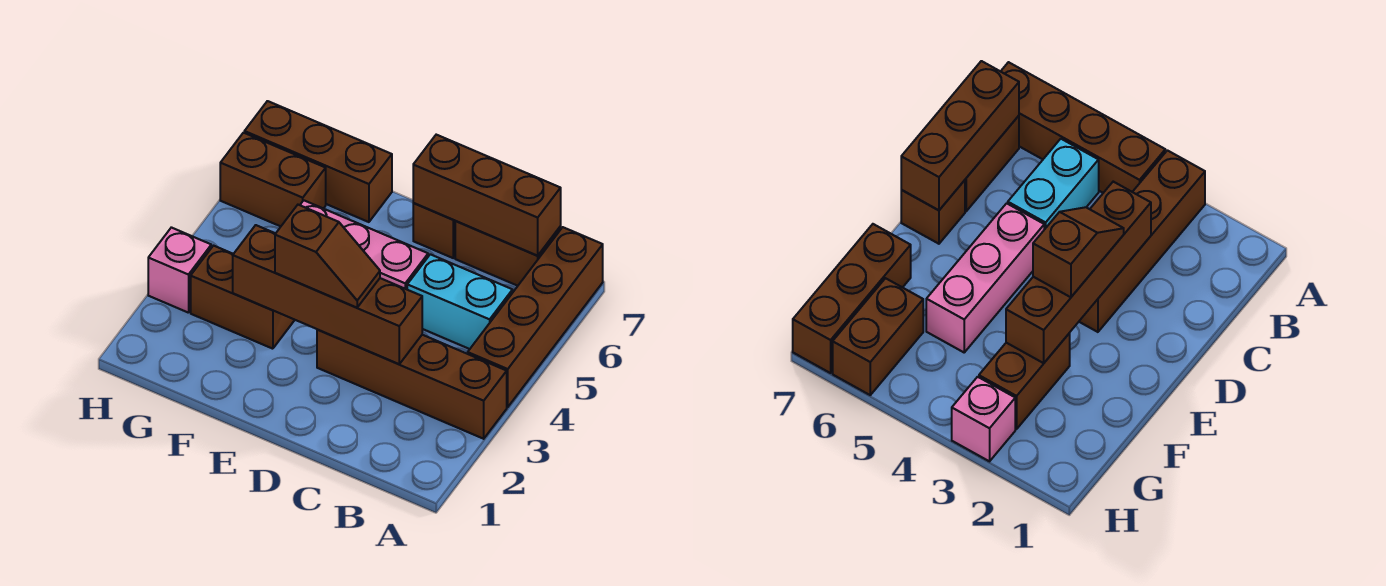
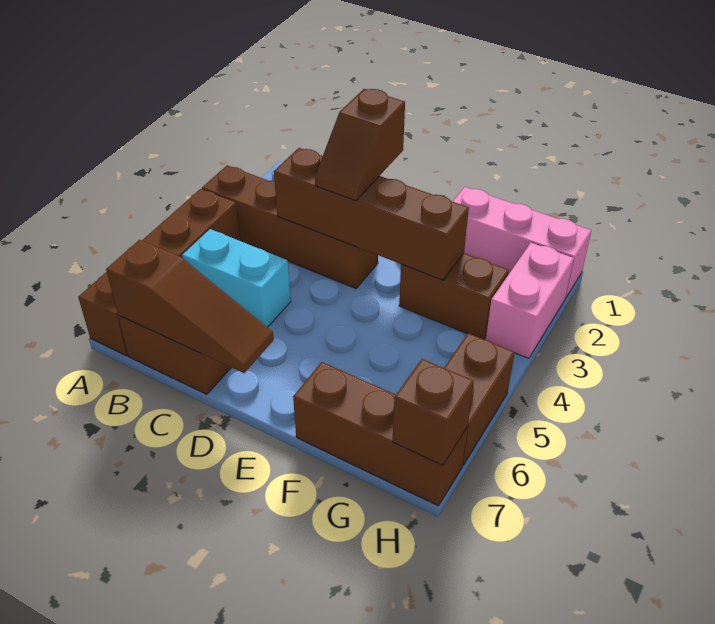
brown 1x3 brick [413,135,561,256] -> brown 1x3 slope [106,240,274,373]
brown 1x2 slope [275,205,380,308] -> brown 1x2 slope turned to [315,89,405,201]
pink 1x3 brick [300,200,428,289] -> pink 1x3 brick moved to [453,187,591,297]
brown 1x1 brick [413,203,455,258] -> brown 1x1 brick moved to [392,359,474,465]
brown 1x2 brick [220,133,326,226] -> brown 1x2 brick turned to [444,333,515,465]
pink 1x1 brick [148,227,211,313] -> pink 1x2 brick [486,243,574,358]

